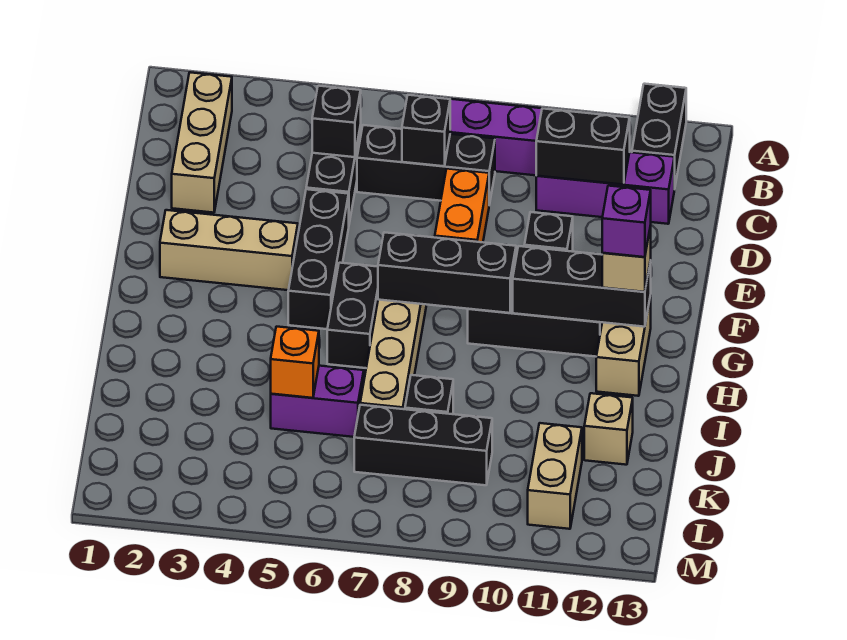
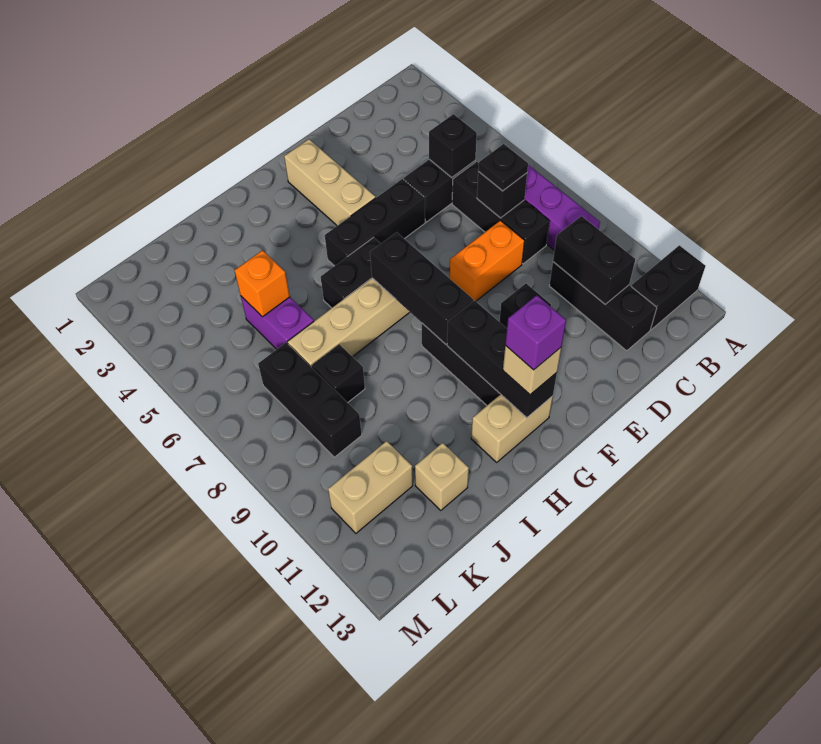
tan 1x3 brick [172,72,232,213] -> none
none -> black 1x1 plate [478,144,528,191]
purple 1x3 brick [536,152,674,224] -> black 1x3 brick [549,262,657,351]

